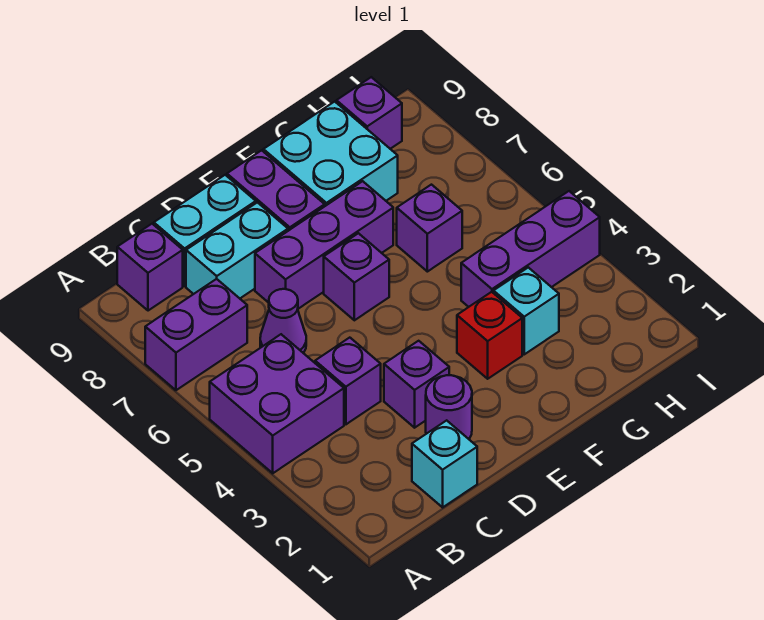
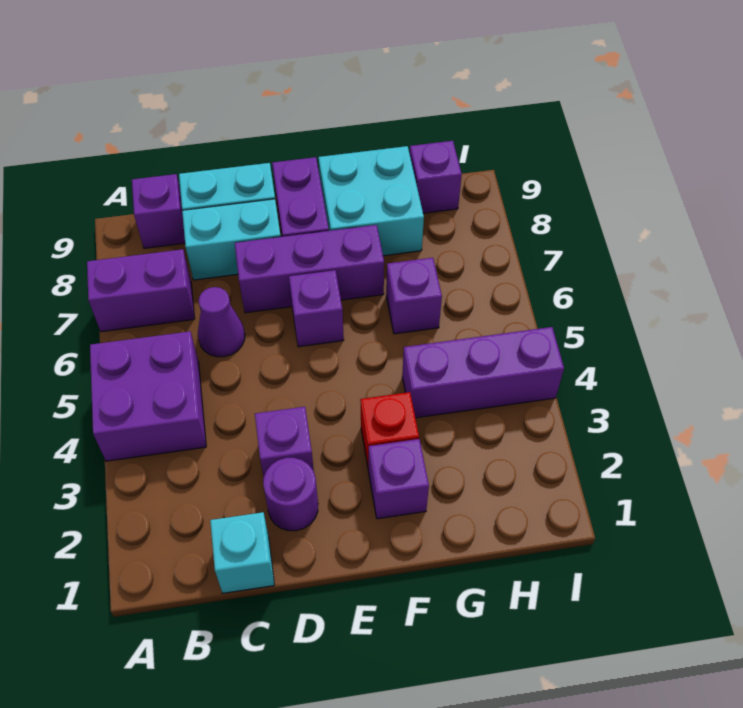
purple 1x1 brick [315,338,381,424] -> purple 1x1 brick moved to [369,439,429,519]
cyan 1x1 brick [494,267,559,354] -> none

